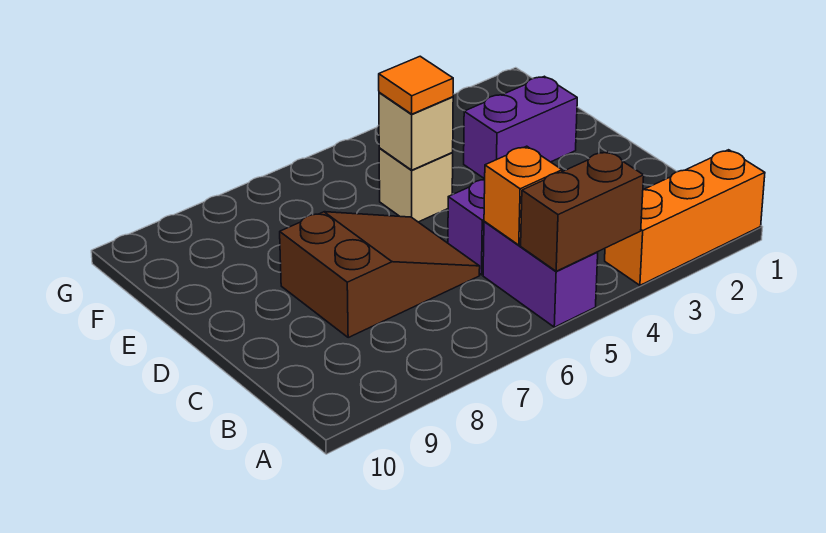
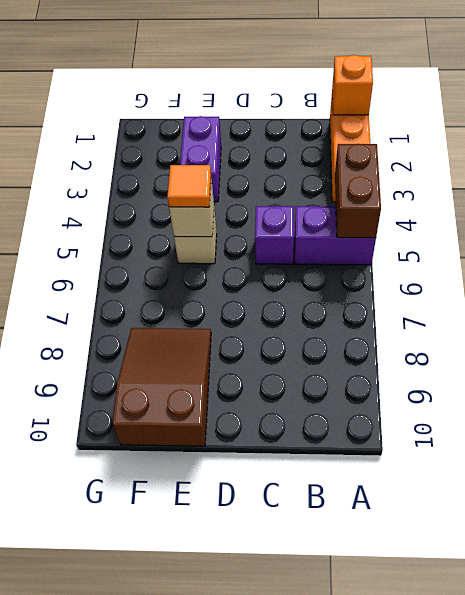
orange 1x1 brick [484,146,562,245] -> orange 1x1 brick moved to [332,55,373,115]
brown 2x3 slope [280,212,480,337] -> brown 2x3 slope moved to [113,328,211,446]

